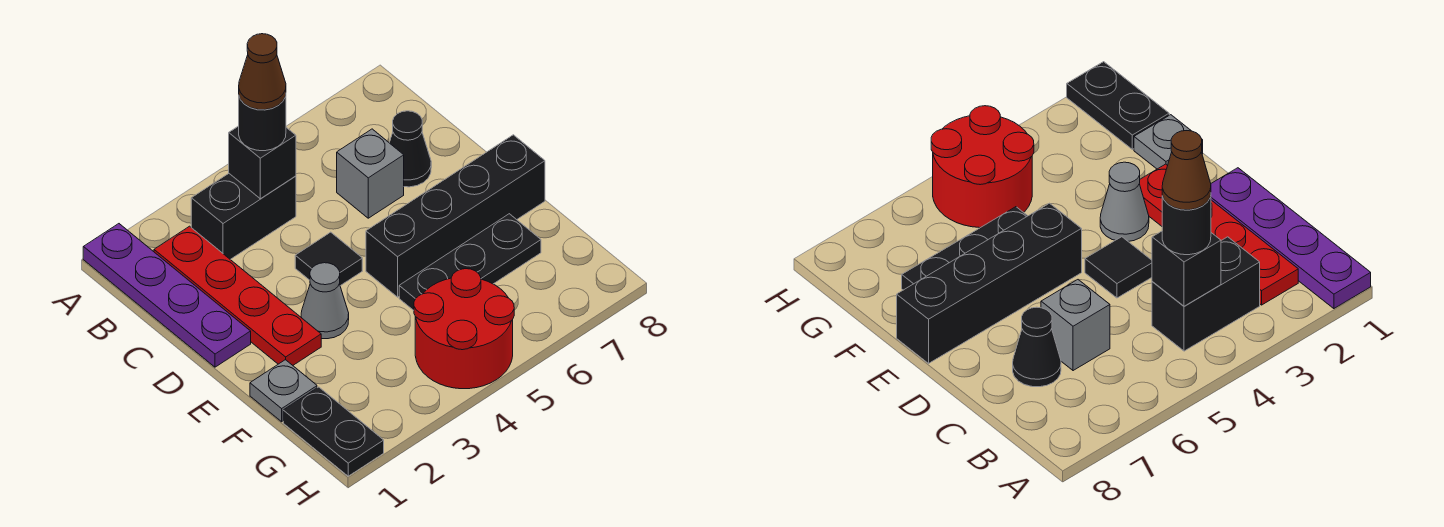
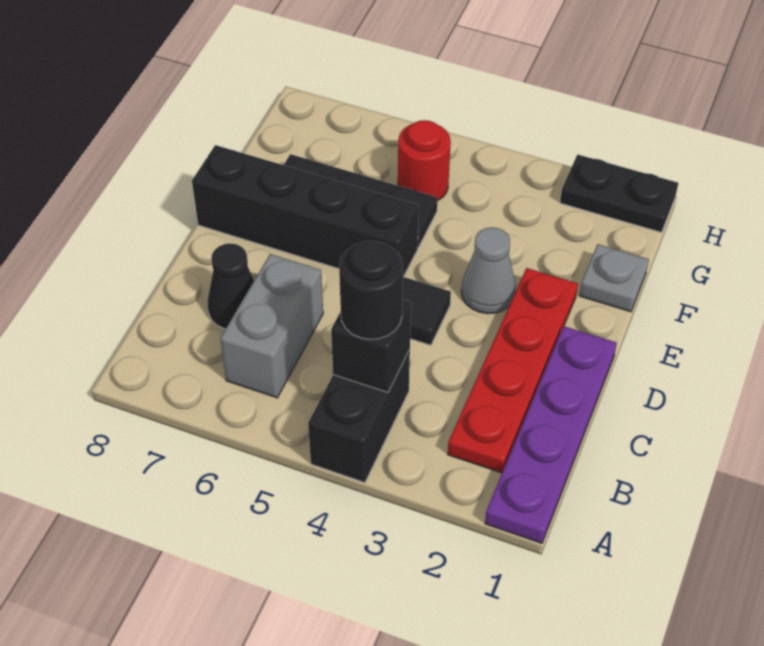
black 1x2 brick [191,174,296,259] -> black 1x2 brick turned to [308,349,410,483]
brown 1x1 cone [239,34,286,110] -> none
grey 1x1 brick [337,129,404,218] -> grey 1x2 brick [220,254,323,398]
black 1x2 plate [283,387,384,476] -> black 1x2 plate turned to [560,155,678,232]
red 2x2 round brick [414,269,514,389] -> red 1x1 round brick [398,120,451,201]

